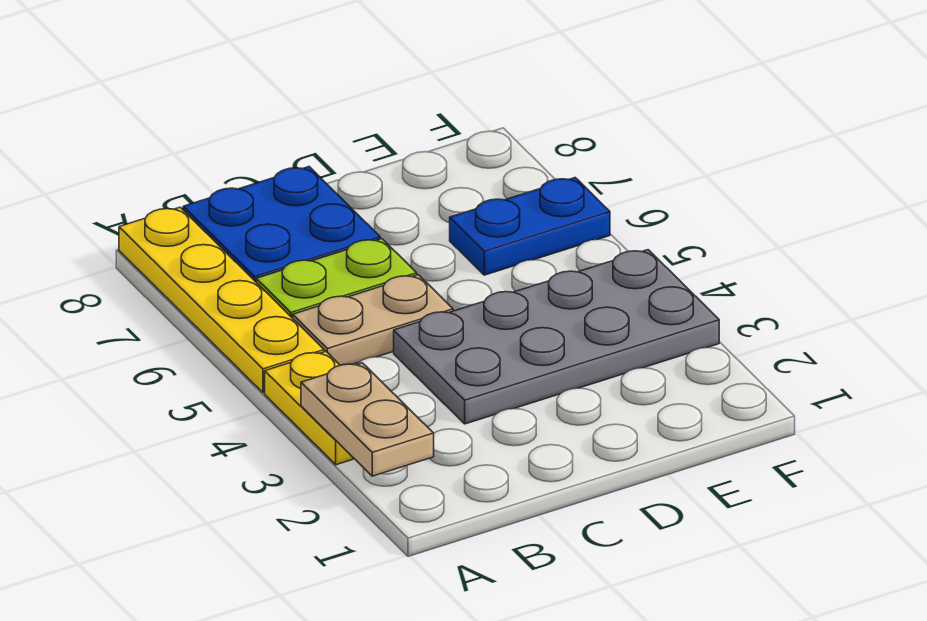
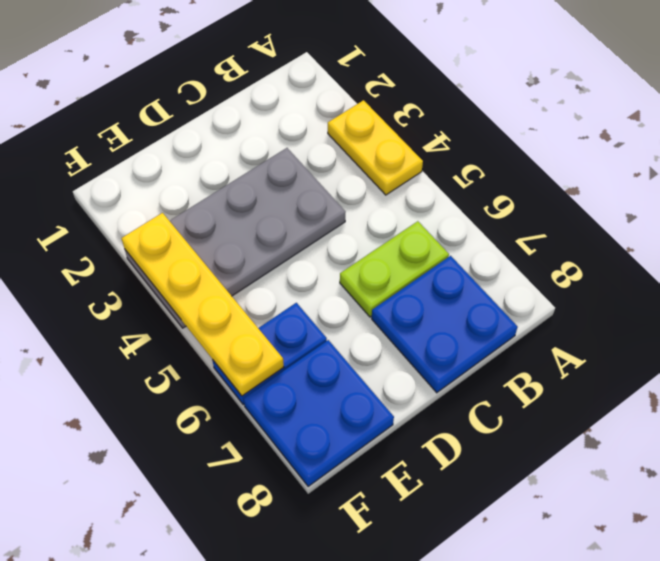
tan 1x2 plate [301,363,434,476] -> none
yellow 1x4 plate [119,207,324,393] -> yellow 1x4 plate moved to [122,213,284,396]
tan 1x2 plate [293,275,453,365] -> none
none -> blue 2x2 plate [244,340,394,486]

